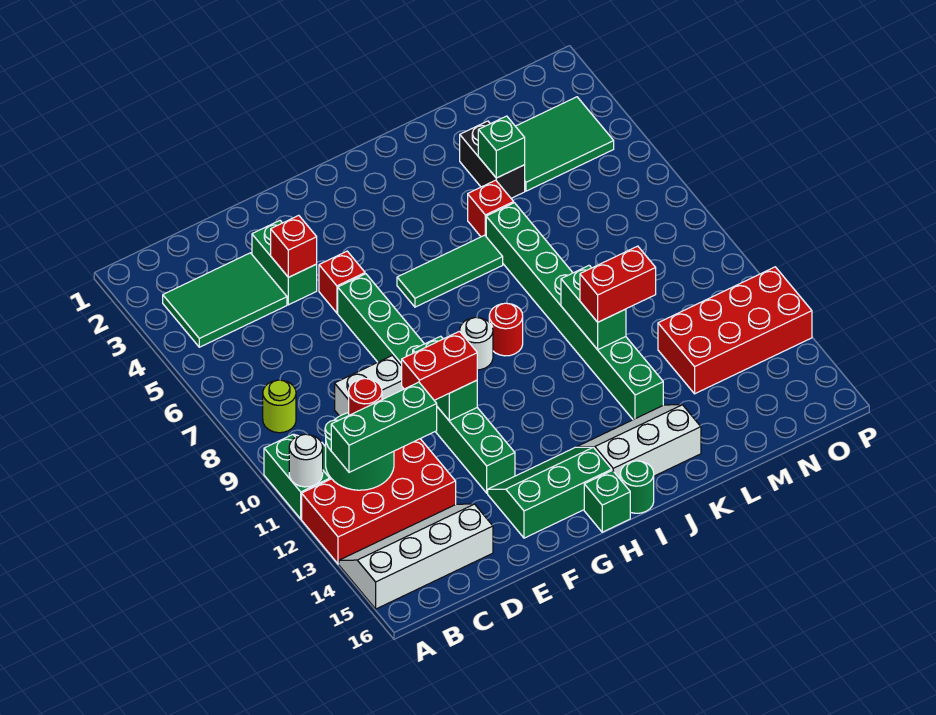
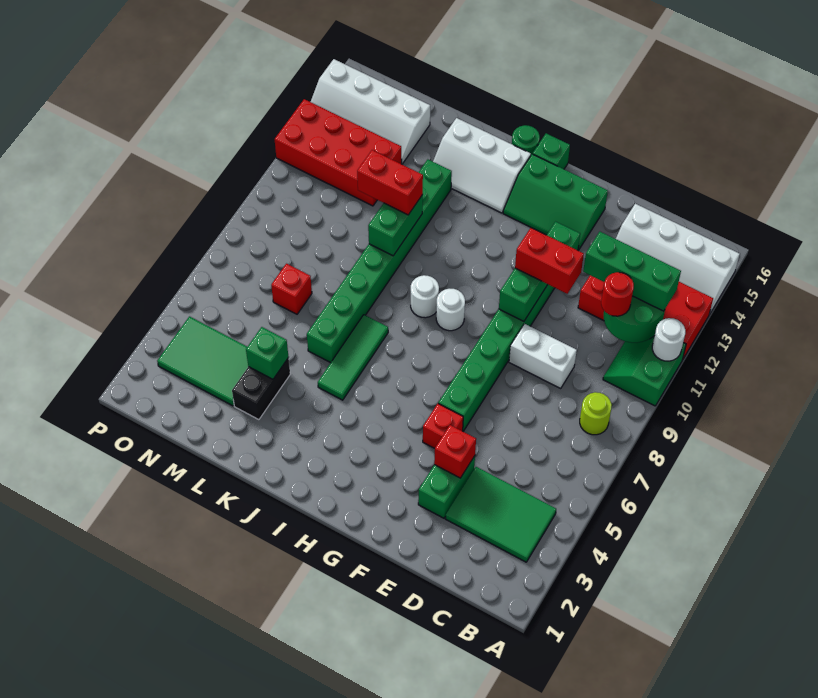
green 1x3 tile [397,235,503,307] -> green 1x3 tile turned to [318,315,388,400]
red 1x1 round brick [489,303,523,356] -> white 1x1 round brick [411,275,439,318]
red 1x1 brick [468,180,514,237] -> red 1x1 brick moved to [271,264,312,314]
none -> white 2x4 slope [311,59,430,164]

